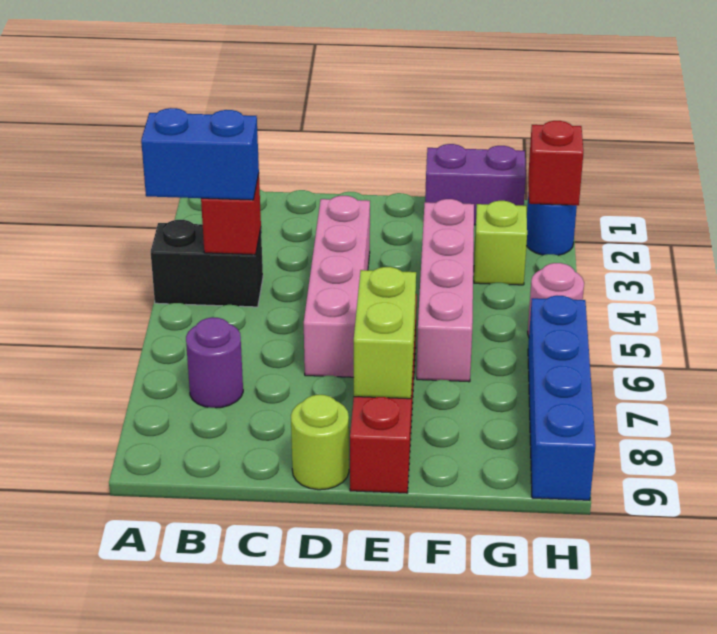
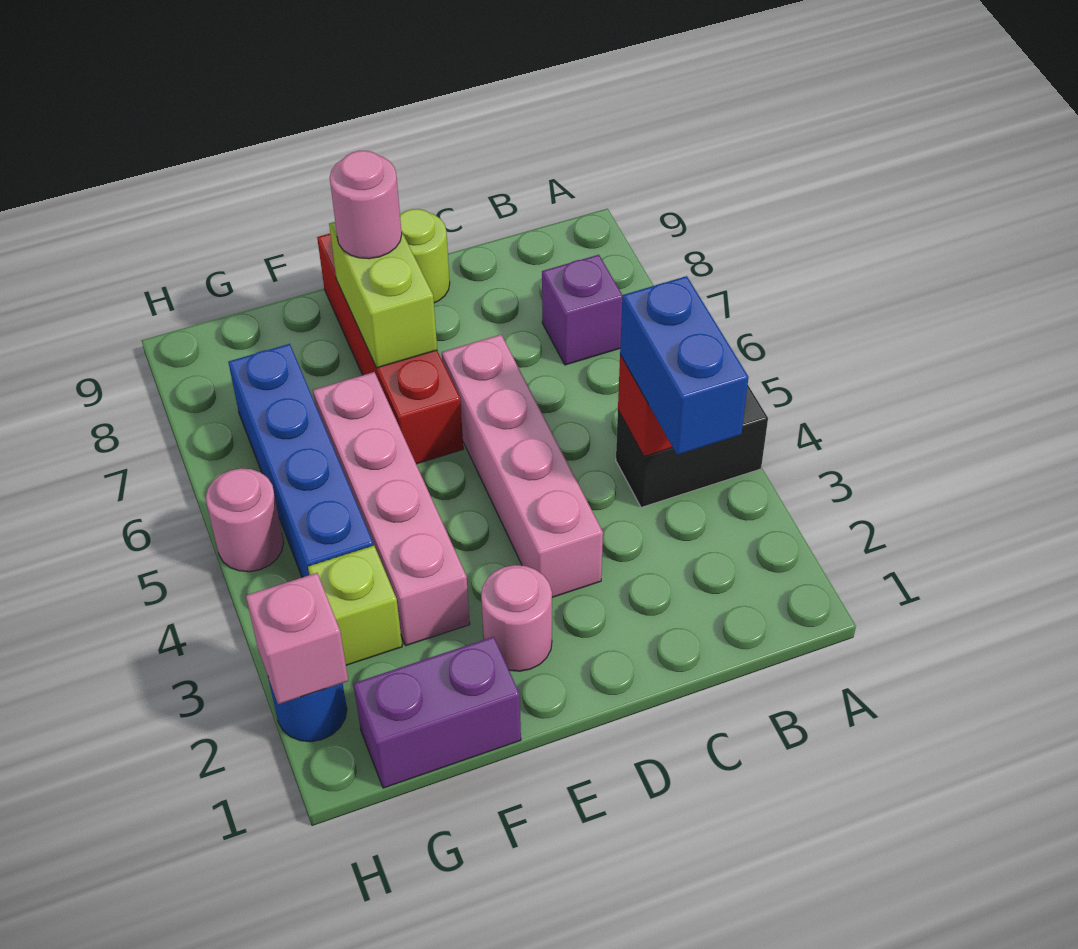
blue 1x2 brick [141,108,259,200] -> blue 1x2 brick turned to [620,276,748,455]
purple 1x1 round brick [186,317,243,408] -> purple 1x1 brick [542,255,622,365]
none -> pink 1x1 round brick [481,565,552,671]
none -> pink 1x1 round brick [330,151,402,259]
red 1x1 brick [528,121,583,205] -> pink 1x1 brick [246,573,348,704]
blue 1x4 brick [528,296,596,500] -> blue 1x4 brick moved to [228,344,373,577]

